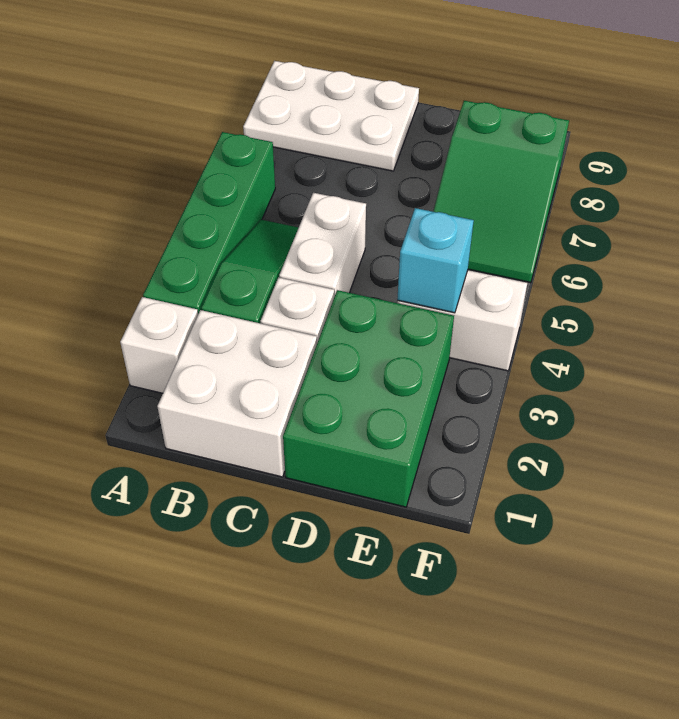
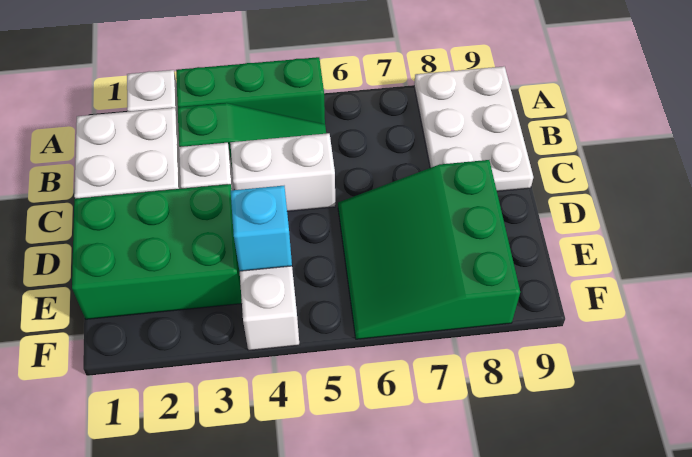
green 1x4 brick [143,132,275,314] -> green 1x3 brick [176,57,325,124]
green 2x3 slope [433,101,569,283] -> green 3x3 slope [338,160,520,339]

